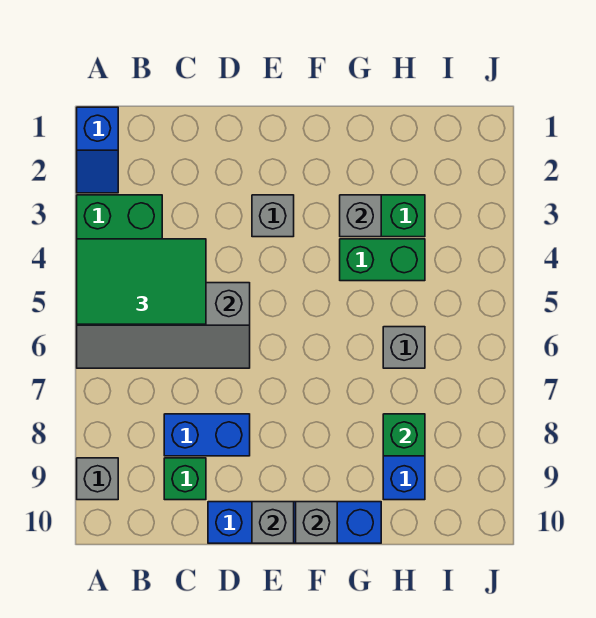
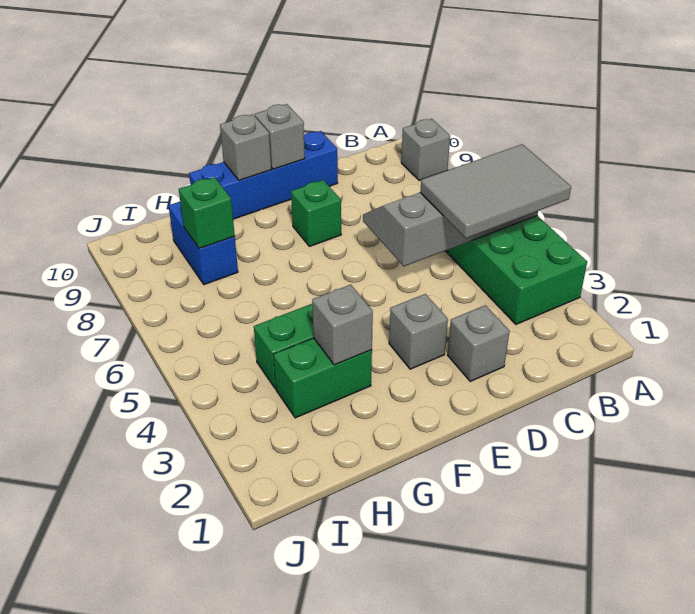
blue 1x2 slope [77,107,118,193] -> none
green 2x3 tile [77,239,206,324] -> grey 2x3 tile [420,144,571,238]
blue 1x2 brick [164,414,250,456] -> none
green 1x1 brick [164,458,206,500] -> green 1x1 brick moved to [291,180,341,246]
grey 1x1 brick [383,327,425,368] -> grey 1x1 brick moved to [448,305,510,381]

